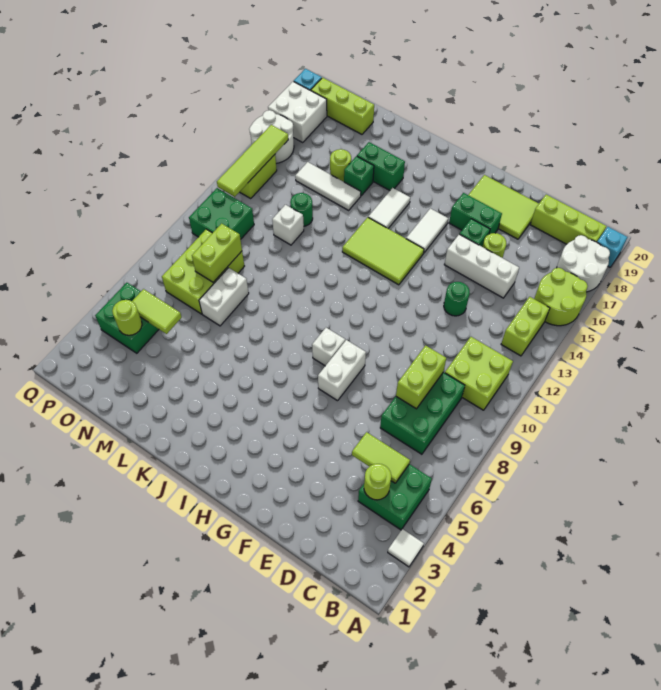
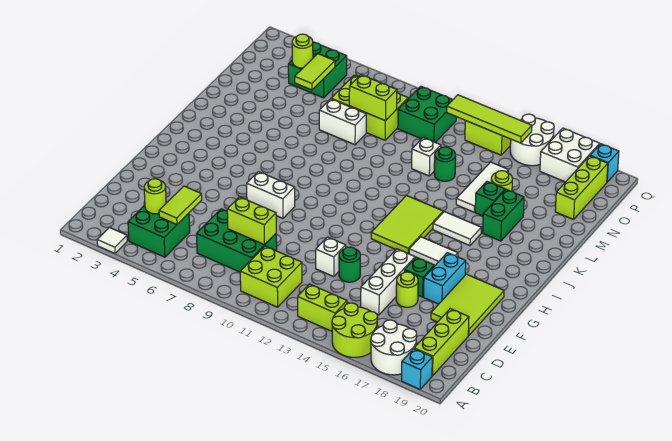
green 1x2 brick [449,193,502,234] -> cyan 1x2 brick [424,253,466,304]
white 1x1 brick [312,328,345,366] -> white 1x1 brick moved to [316,237,346,277]

